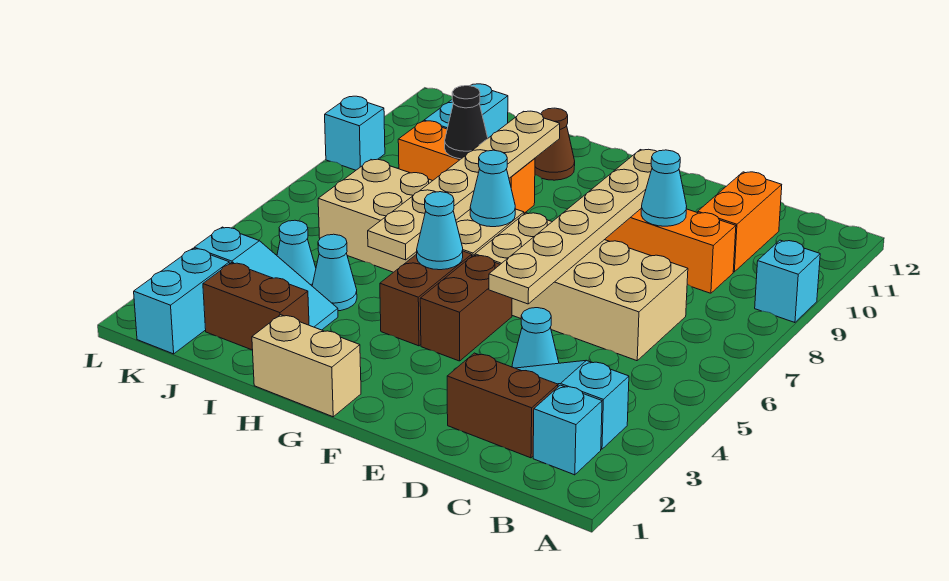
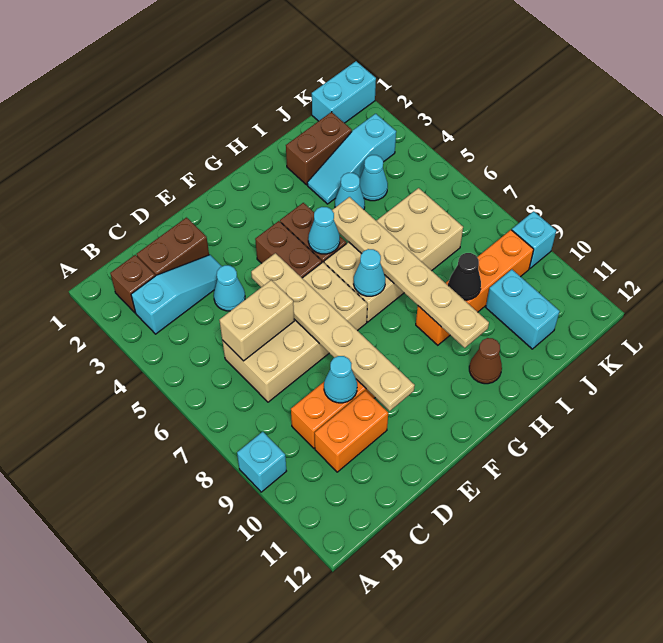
cyan 1x1 brick [533,385,602,475] -> brown 1x1 brick [110,255,155,313]
orange 1x2 brick [698,172,782,272] -> orange 1x2 brick turned to [315,391,388,472]
tan 1x2 brick [252,315,361,417] -> tan 1x2 brick moved to [219,280,294,361]
orange 1x3 brick [398,121,535,213] -> orange 1x4 brick [416,230,534,345]
cyan 1x2 brick [134,249,229,354] -> cyan 1x2 brick turned to [312,61,376,123]

